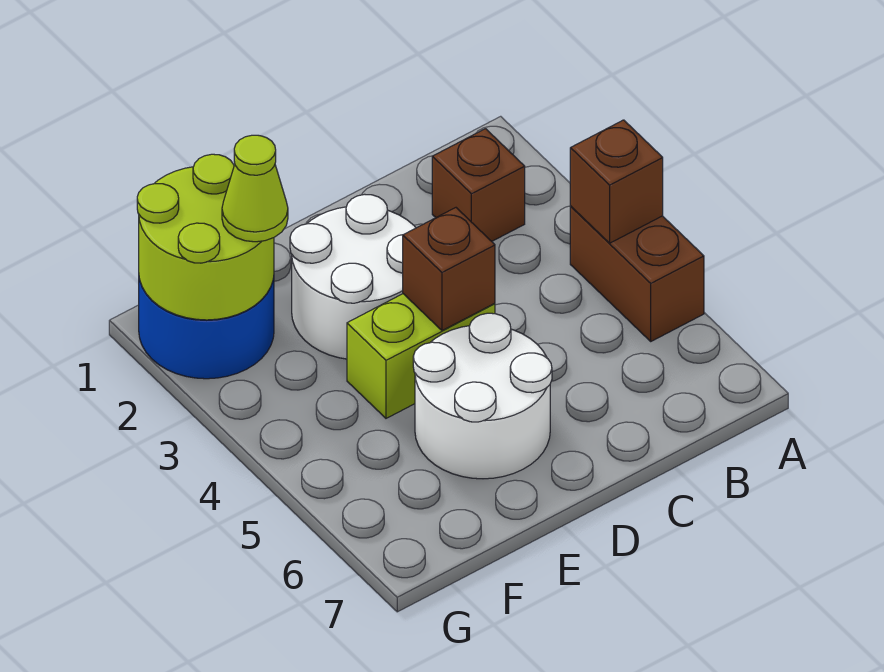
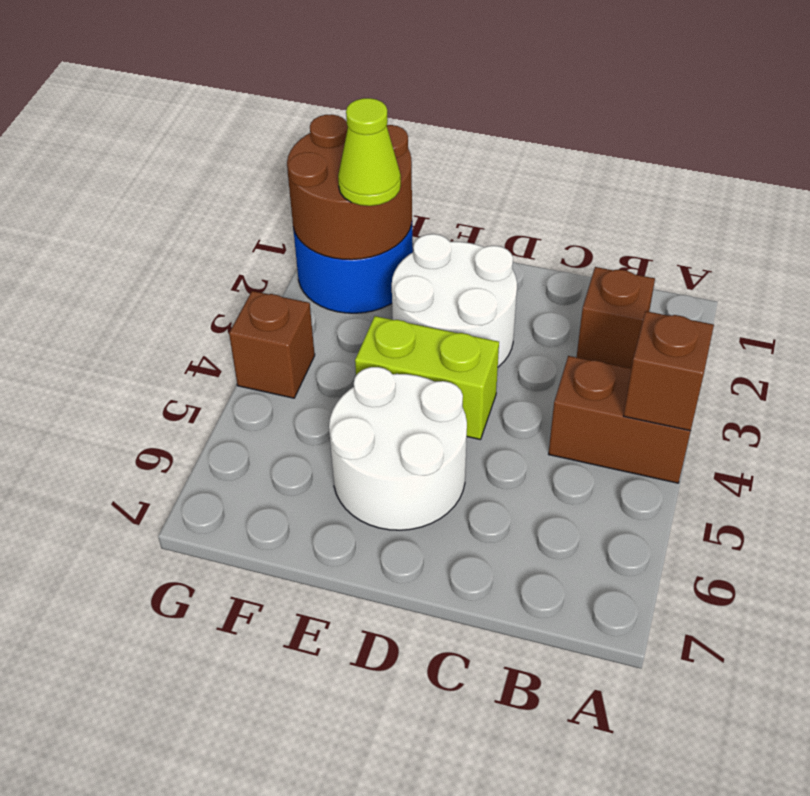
brown 1x2 brick [570,207,704,341] -> brown 1x2 brick turned to [549,356,690,483]
brown 1x1 brick [403,208,495,331] -> brown 1x1 brick moved to [229,291,315,398]
lime 2x2 round brick [137,154,274,320] -> brown 2x2 round brick [287,114,412,260]

